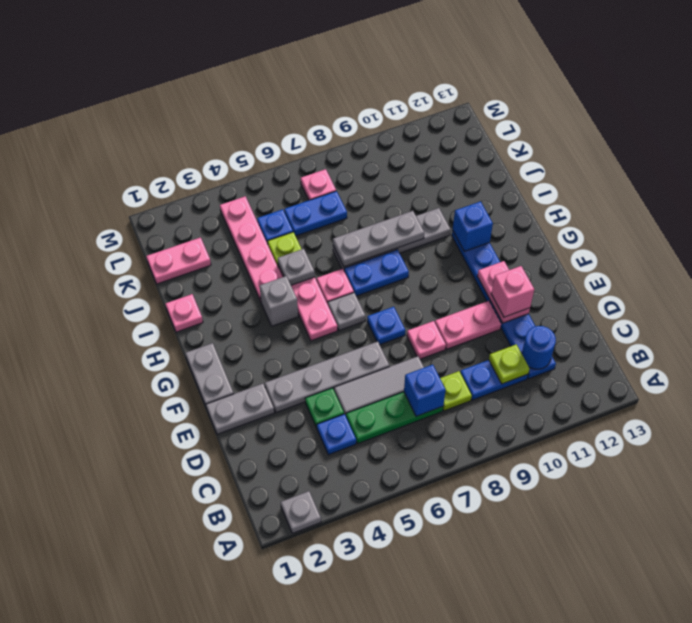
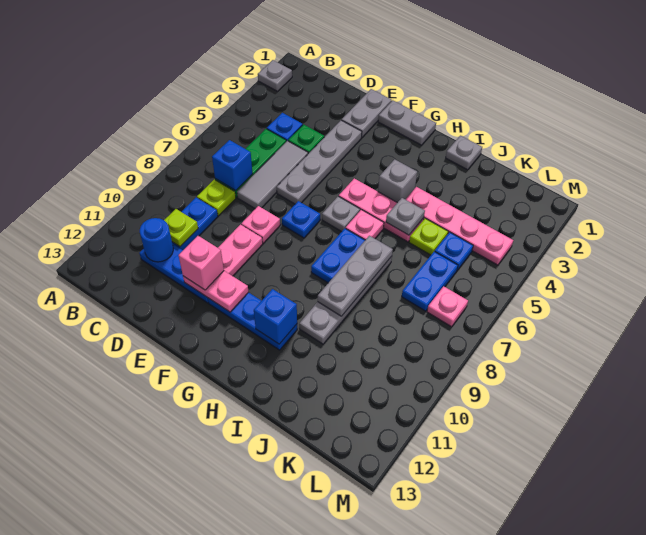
pink 1x1 plate [166,294,203,332] -> grey 1x1 plate [446,136,482,170]
pink 1x2 plate [146,238,211,284] -> none

